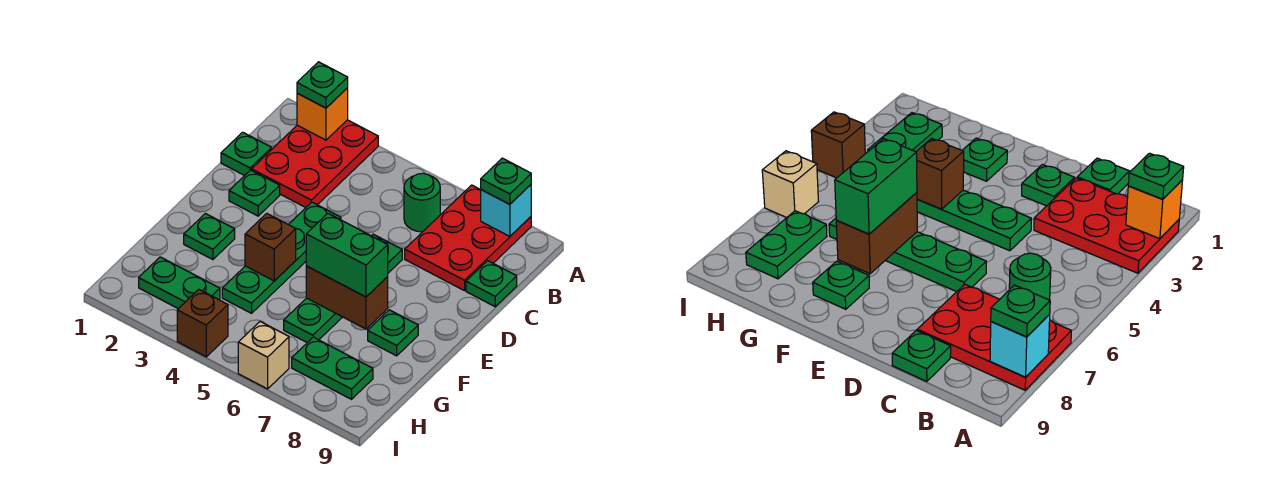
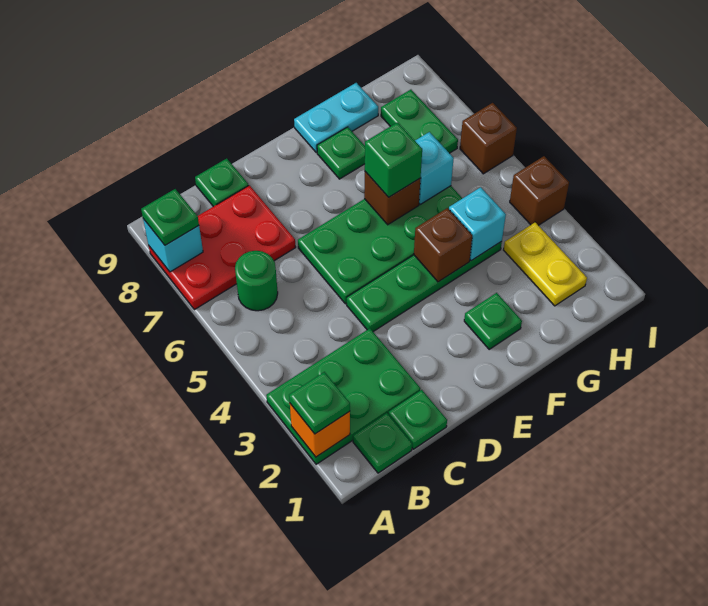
red 2x3 plate [252,120,378,207] -> green 2x3 plate [266,328,421,464]
green 1x1 plate [229,170,280,216] -> green 1x1 plate moved to [353,413,412,473]
green 1x4 plate [284,234,402,343] -> green 2x4 plate [298,186,462,304]
brown 1x2 brick [306,266,388,329] -> brown 1x1 brick [364,172,420,225]
green 1x2 brick [306,214,388,297] -> green 1x1 brick [365,122,422,197]
none -> cyan 1x2 plate [294,83,378,152]
none -> cyan 1x1 brick [449,187,506,261]
none -> cyan 1x1 brick [415,132,454,204]
green 1x2 plate [139,257,220,309] -> yellow 1x2 plate [504,222,587,306]
tan 1x1 brick [238,322,289,389] -> brown 1x1 brick [460,103,517,174]

